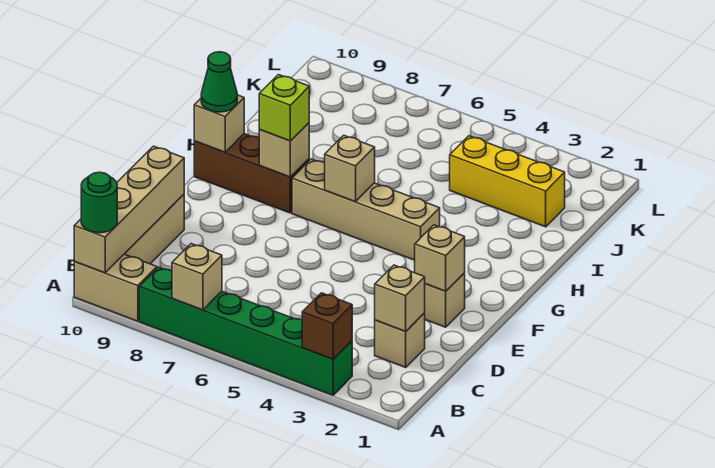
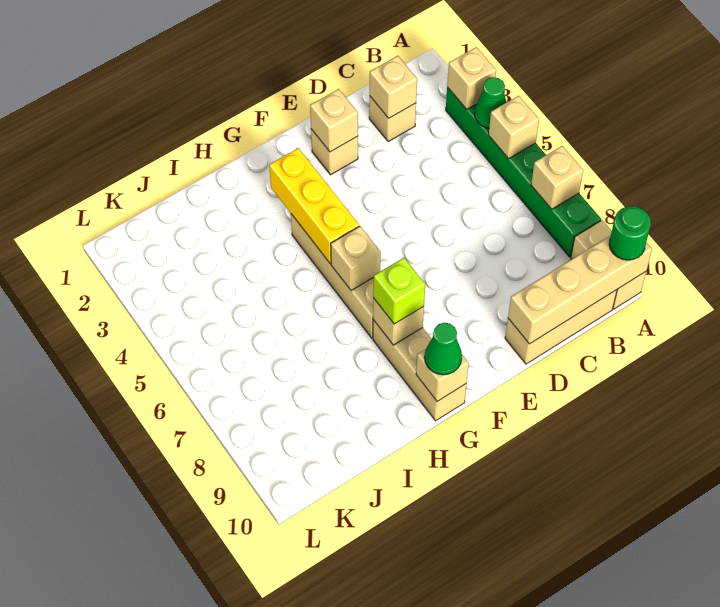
brown 1x1 brick [302,293,352,359] -> tan 1x1 brick [447,47,496,109]
none -> green 1x1 cone [474,77,507,128]
none -> tan 1x1 brick [489,96,539,159]
brown 1x3 brick [194,134,309,213] -> tan 1x3 brick [373,320,467,421]
yellow 1x3 brick [450,136,565,227] -> yellow 1x3 brick moved to [269,148,359,264]

